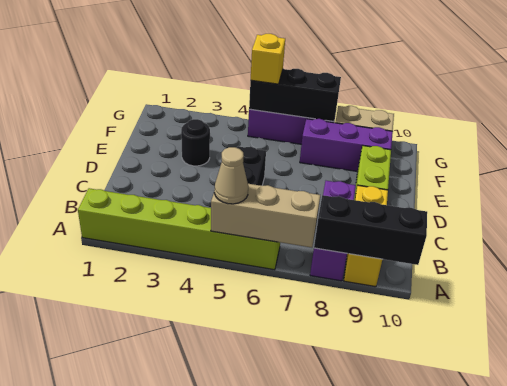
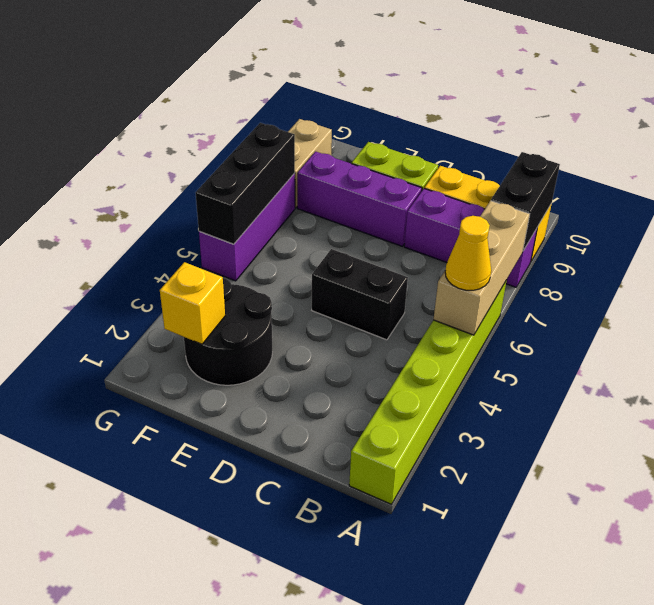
tan 1x1 cone [214,147,248,204] -> yellow 1x1 cone [445,216,491,290]
black 1x3 brick [314,195,427,265] -> black 1x2 brick [491,152,560,251]
black 1x1 round brick [181,119,210,166] -> black 2x2 round brick [184,278,273,385]
purple 1x3 brick [300,119,393,172] -> purple 1x3 brick turned to [297,152,422,246]
yellow 1x1 brick [251,34,285,84] -> yellow 1x1 brick moved to [160,262,225,344]

